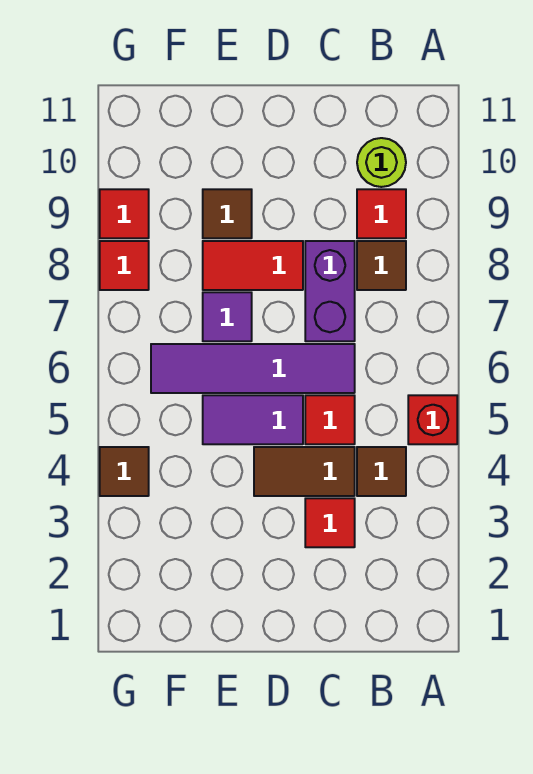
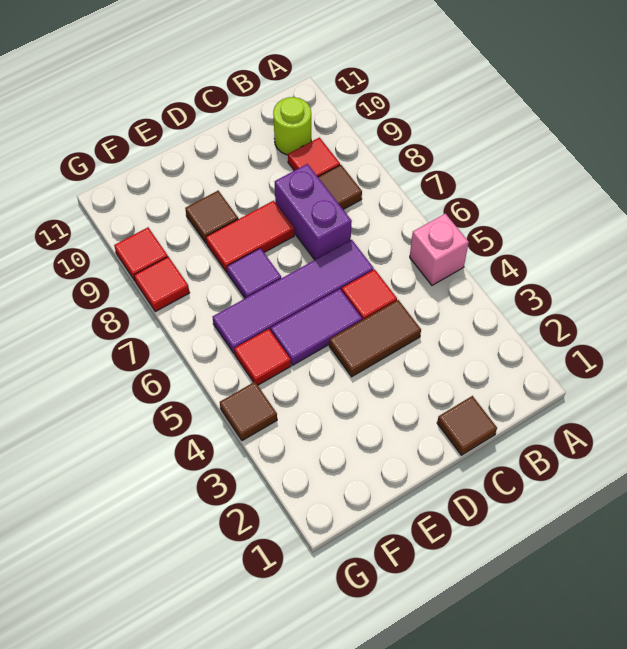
red 1x1 brick [408,395,457,444] -> pink 1x1 brick [410,214,469,285]
brown 1x1 tile [357,447,406,496] -> brown 1x1 tile moved to [437,396,497,455]
red 1x1 tile [305,498,355,547] -> red 1x1 tile moved to [234,329,291,385]

